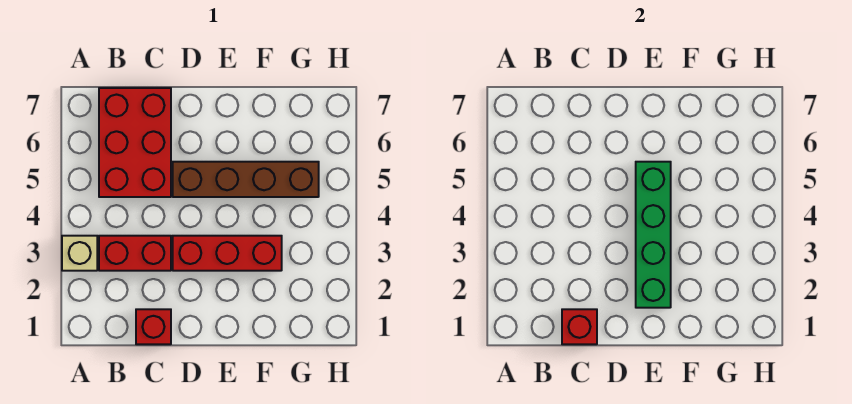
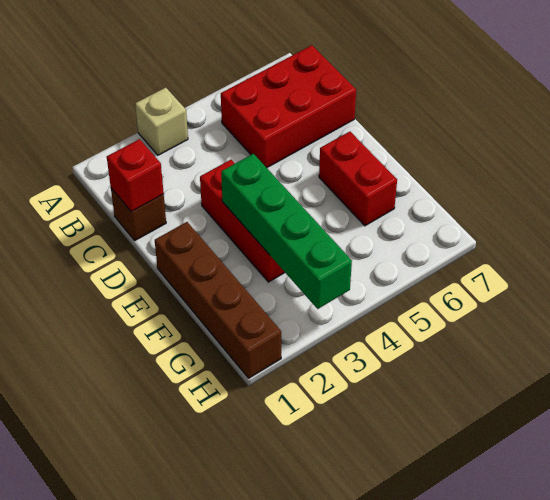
red 1x2 brick [99,236,171,271] -> red 1x2 brick moved to [319,132,397,226]
red 1x1 brick [136,309,171,344] -> brown 1x1 brick [111,188,166,240]
brown 1x4 brick [173,162,319,197] -> brown 1x4 brick moved to [155,222,281,378]
green 1x4 brick [636,162,671,308] -> green 1x4 brick turned to [221,154,352,309]

